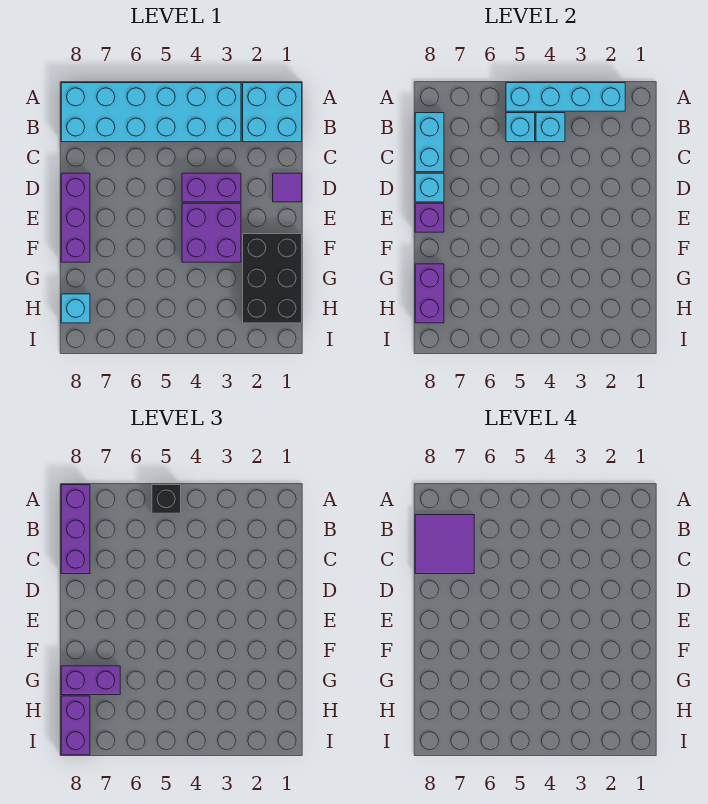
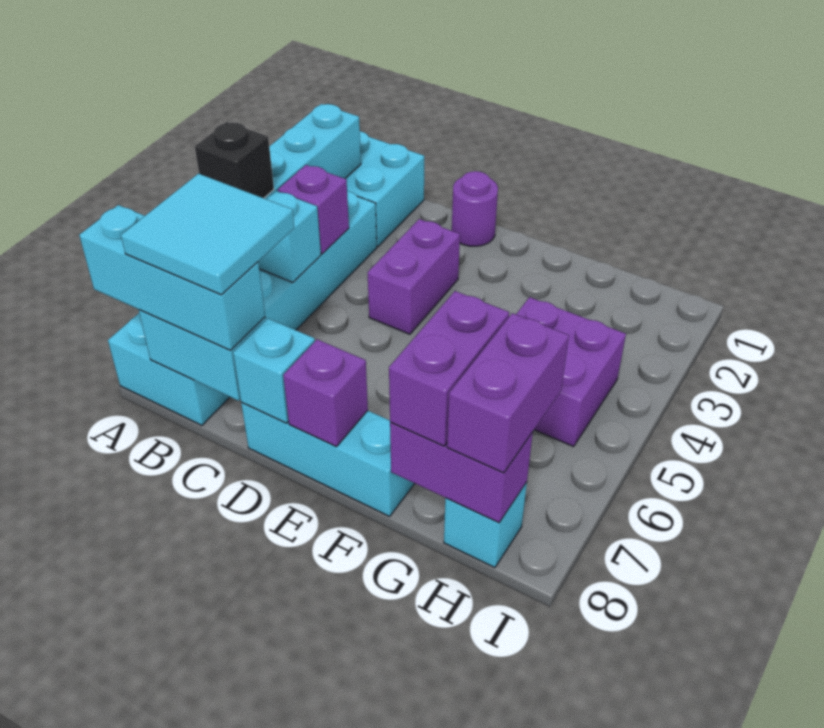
purple 1x3 brick [61,485,90,574] -> cyan 1x3 brick [79,205,265,350]
cyan 1x1 brick [536,113,565,142] -> purple 1x1 brick [278,165,349,254]
purple 2x2 tile [415,515,474,574] -> cyan 2x2 tile [121,174,294,295]
purple 1x1 tile [273,173,302,202] -> purple 1x1 round brick [452,171,498,246]
purple 1x3 brick [61,173,90,262] -> cyan 1x3 brick [241,402,415,516]
purple 2x2 brick [182,203,241,262] -> purple 2x2 brick moved to [516,297,626,447]
black 2x3 brick [243,234,302,323] -> none
purple 1x2 brick [61,696,90,755] -> purple 1x2 brick turned to [447,313,569,473]

